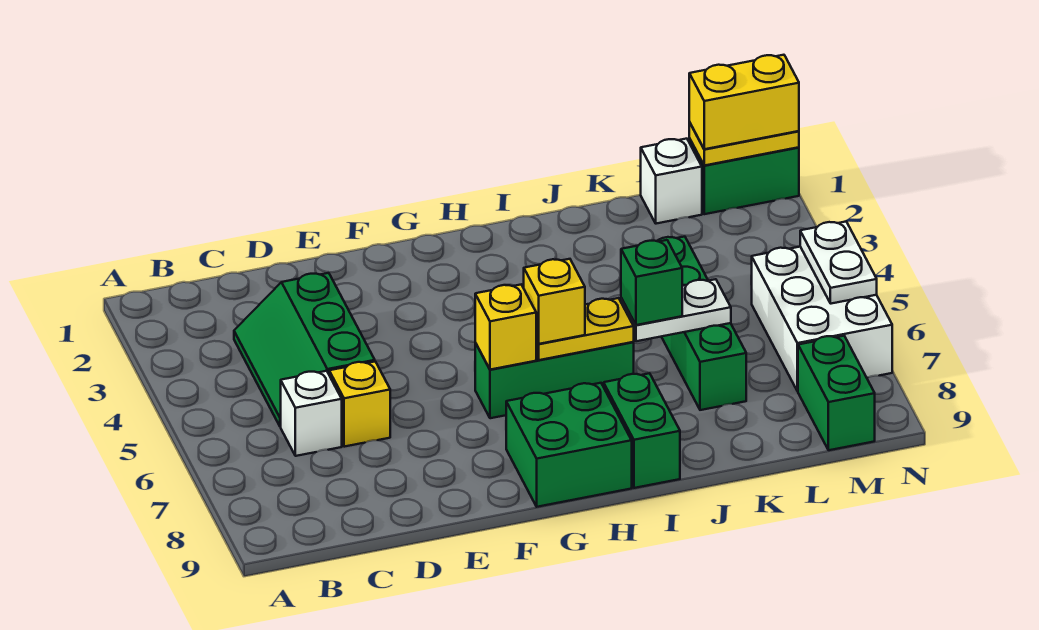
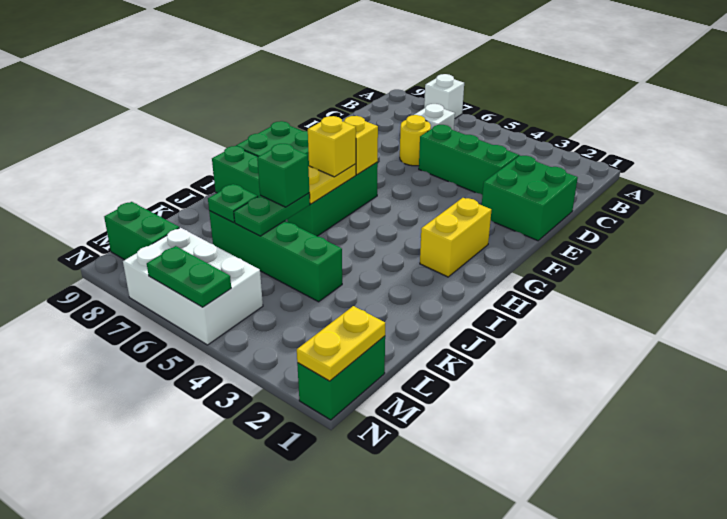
none -> green 2x2 brick [482,156,578,241]
yellow 1x1 brick [329,362,390,447] -> yellow 1x1 round brick [400,115,431,166]
white 1x2 plate [621,279,731,341] -> green 1x2 plate [234,193,310,236]
none -> green 1x1 plate [208,184,258,223]
white 1x1 brick [641,139,702,224] -> white 1x1 brick moved to [424,74,464,118]
yellow 1x2 brick [689,55,799,149] -> yellow 1x2 brick moved to [420,198,491,277]
white 1x2 plate [800,222,877,304] -> green 1x2 plate [147,246,231,307]

